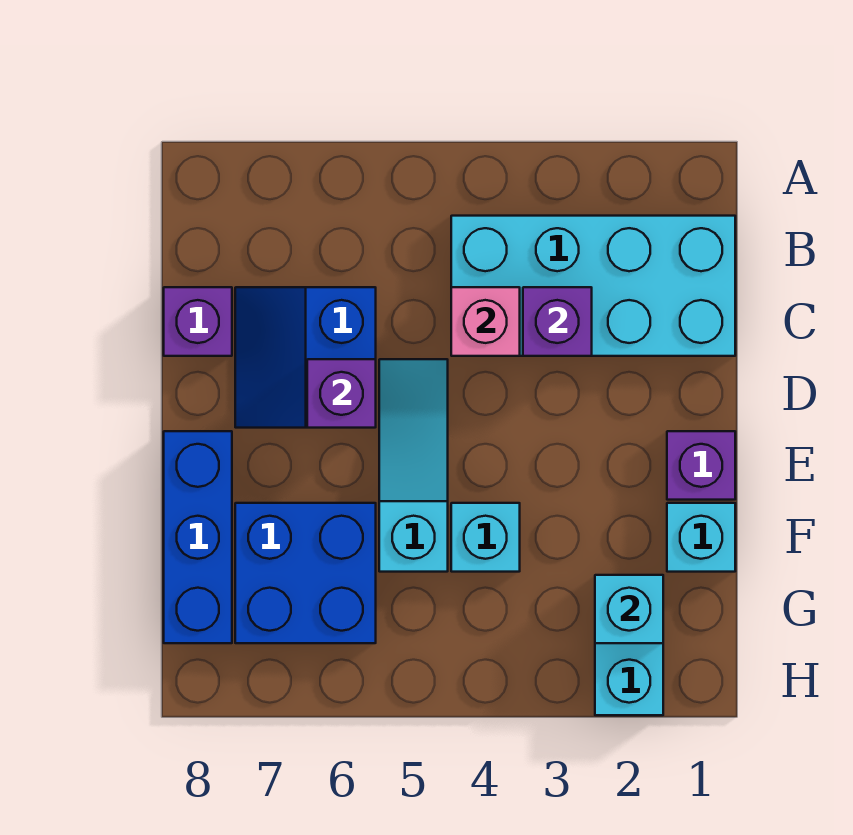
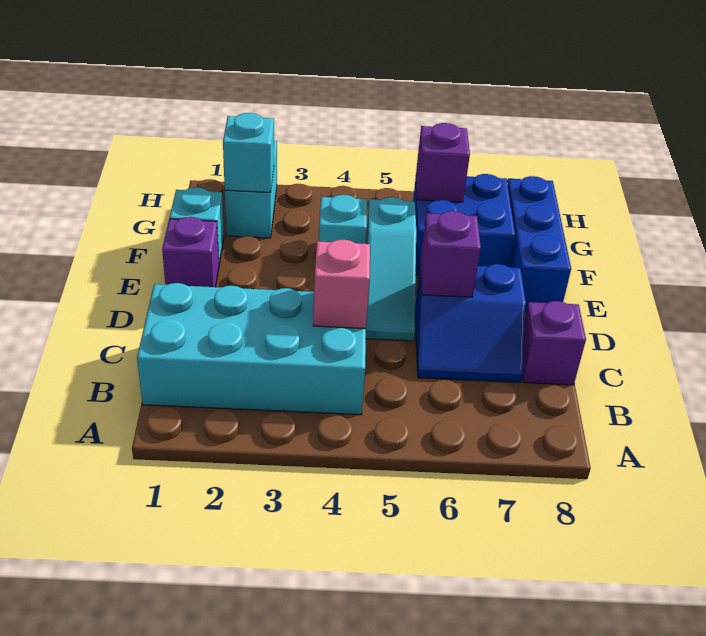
purple 1x1 brick [523,287,592,356] -> purple 1x1 brick moved to [416,123,470,202]
blue 2x2 slope [235,287,376,428] -> blue 2x2 slope turned to [415,264,526,382]

